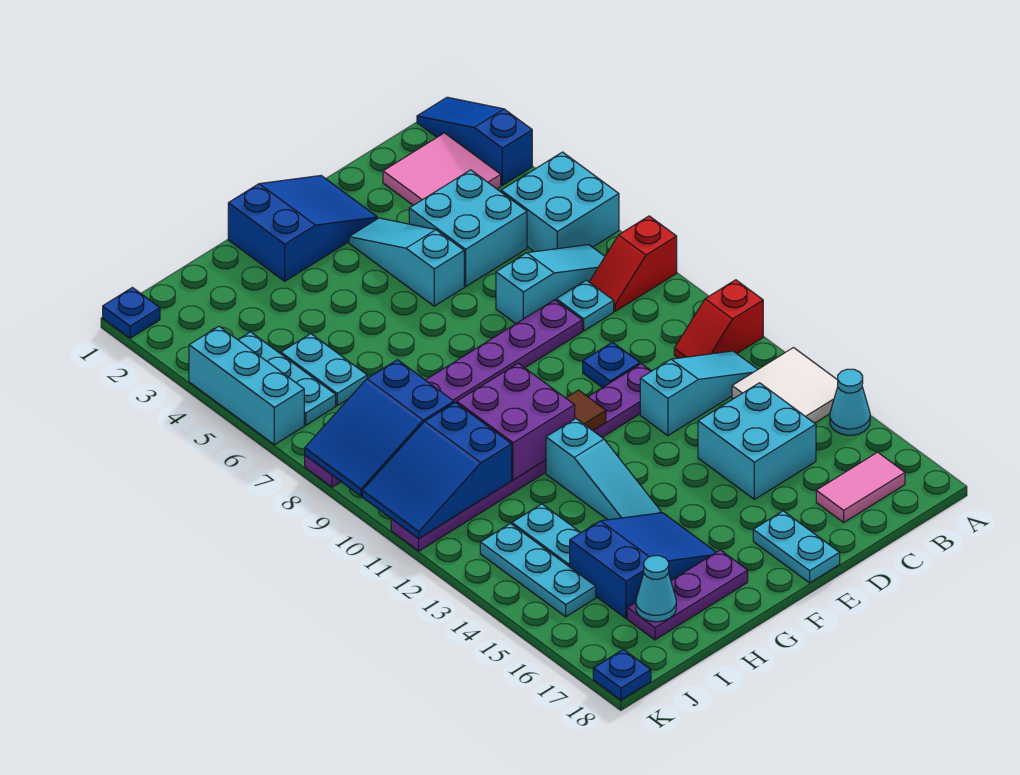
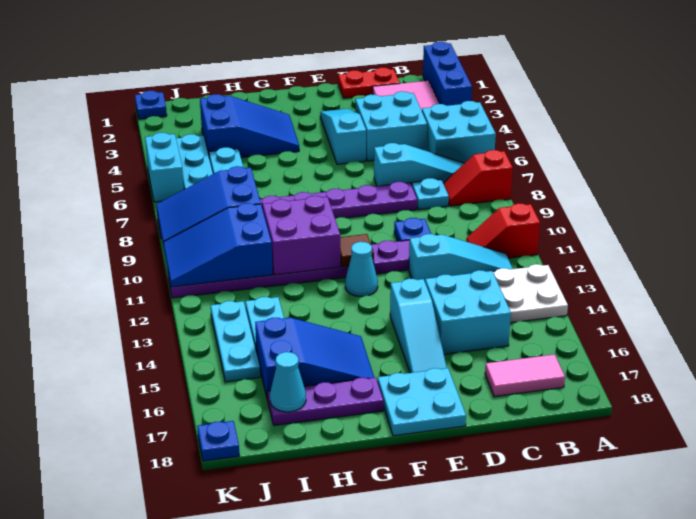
blue 1x3 slope [417,97,532,185] -> blue 1x3 brick [423,42,472,106]
white 2x2 tile [732,348,838,423] -> white 2x2 plate [493,264,568,323]
cyan 1x1 cone [830,369,870,435] -> cyan 1x1 cone moved to [345,242,378,296]
none -> red 1x2 plate [338,68,400,98]
blue 2x3 slope [228,176,378,281] -> blue 2x3 slope moved to [200,94,299,157]
cyan 1x2 plate [753,511,840,583] -> cyan 2x2 plate [378,368,466,436]
cyan 1x3 slope [546,419,661,520] -> cyan 1x3 slope moved to [390,279,447,373]
cyan 1x3 brick [189,326,304,445] -> cyan 1x2 brick [145,133,184,202]

